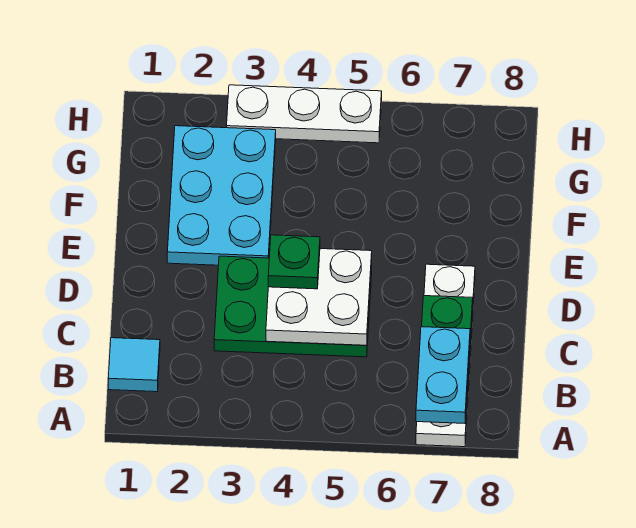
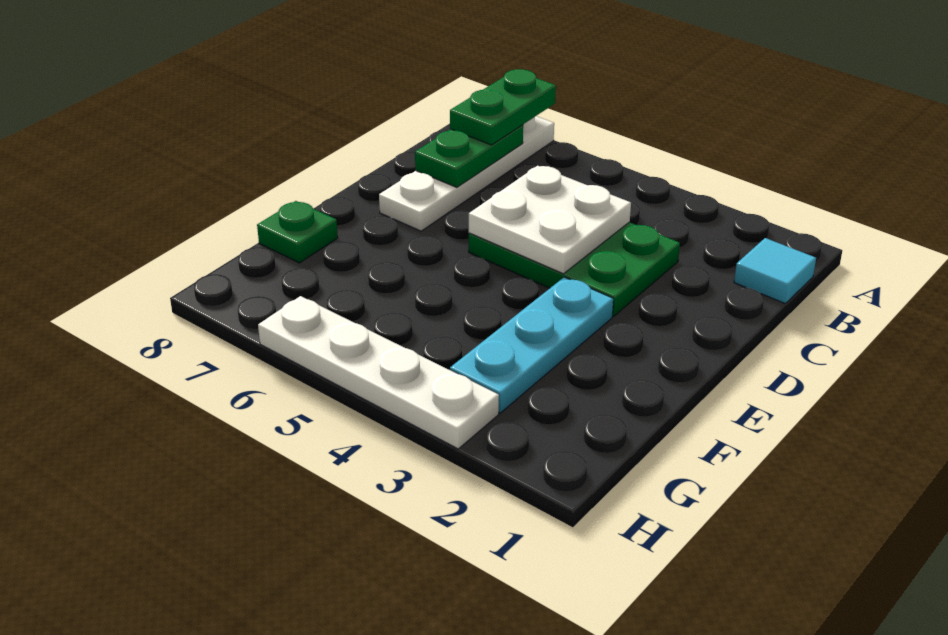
cyan 1x2 plate [416,327,470,423] -> green 1x2 plate [450,69,556,145]
green 1x1 plate [268,235,320,289] -> green 1x1 plate moved to [257,201,338,263]
cyan 2x3 plate [167,126,276,265] -> cyan 1x3 plate [450,277,613,413]
white 1x3 plate [227,85,382,143] -> white 1x4 plate [258,296,499,449]

